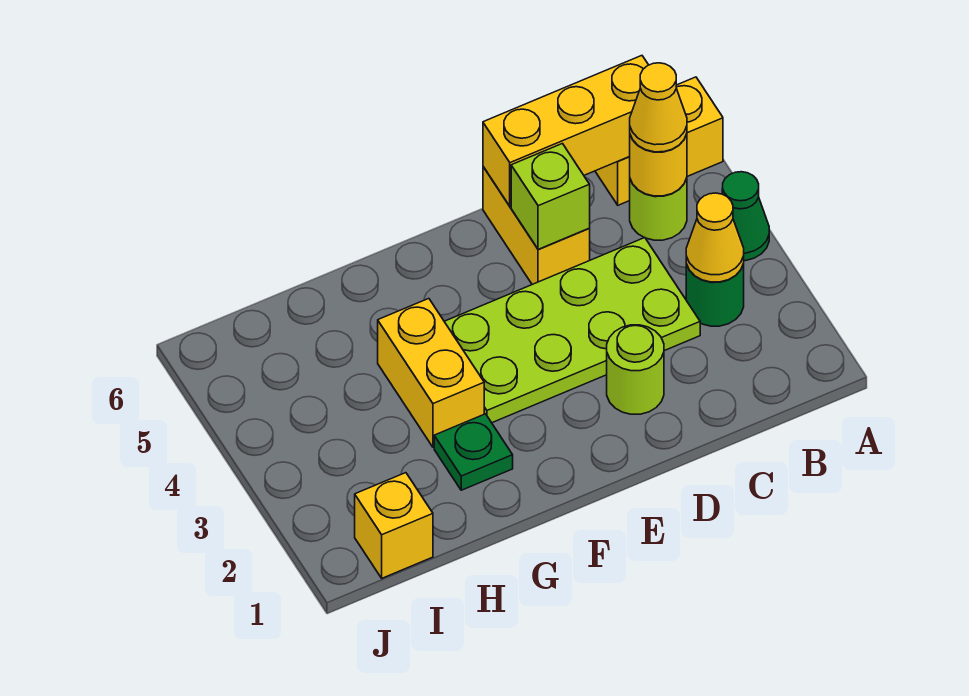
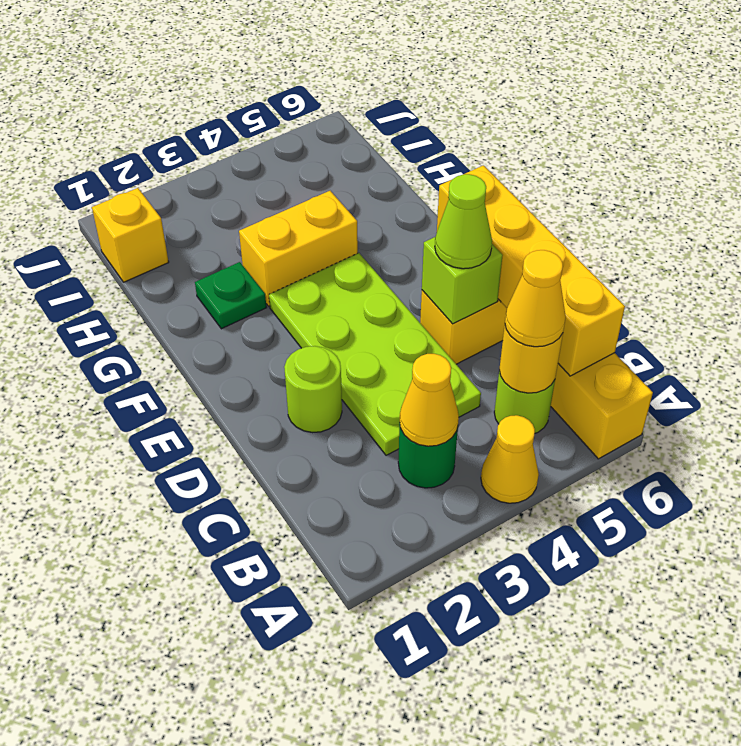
green 1x1 cone [722,172,769,261] -> yellow 1x1 cone [481,415,539,503]
yellow 1x3 brick [483,56,648,206] -> yellow 1x4 brick [437,165,625,376]
none -> lime 1x1 cone [435,174,492,269]

